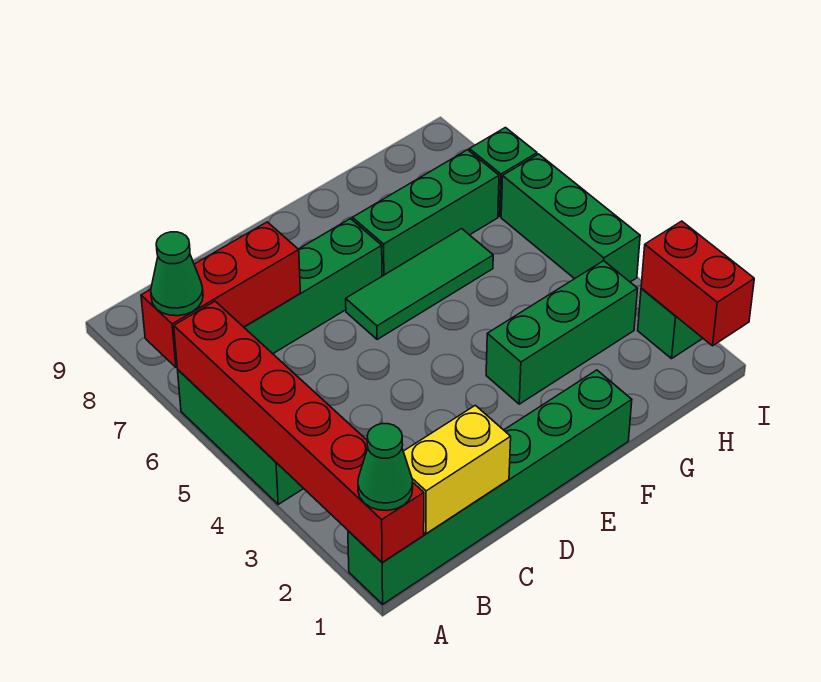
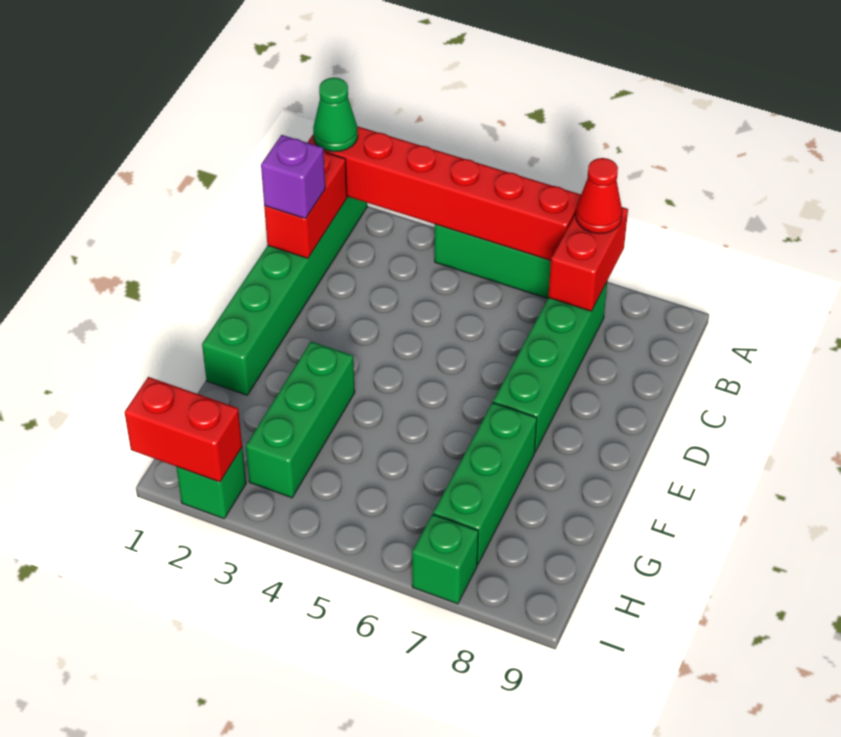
red 1x3 brick [141,222,300,367] -> red 1x2 brick [548,207,628,311]
green 1x1 cone [151,232,203,316] -> red 1x1 cone [576,158,622,234]
yellow 1x2 brick [403,405,511,534] -> red 1x2 brick [264,151,347,258]
none -> purple 1x1 brick [261,135,325,219]
green 1x3 tile [346,229,493,340] -> none
green 1x3 brick [501,154,640,282] -> none

